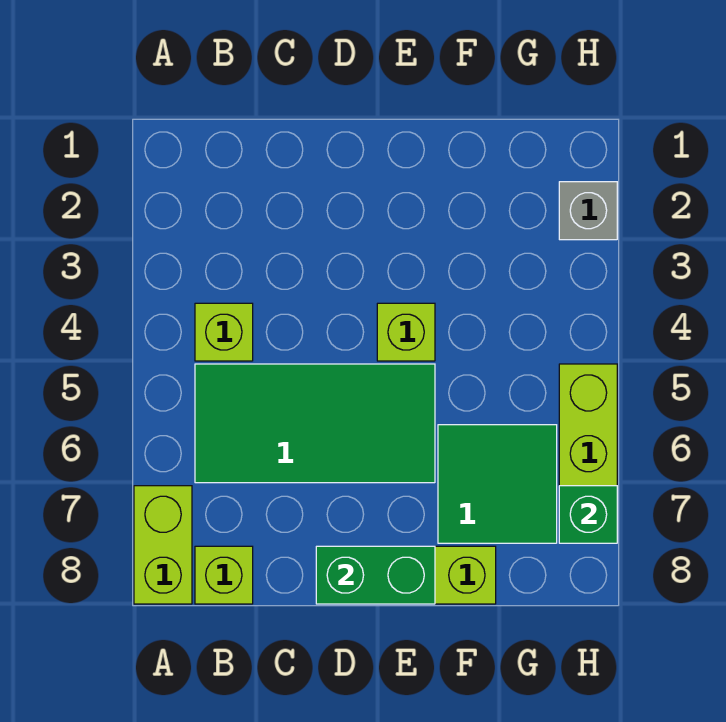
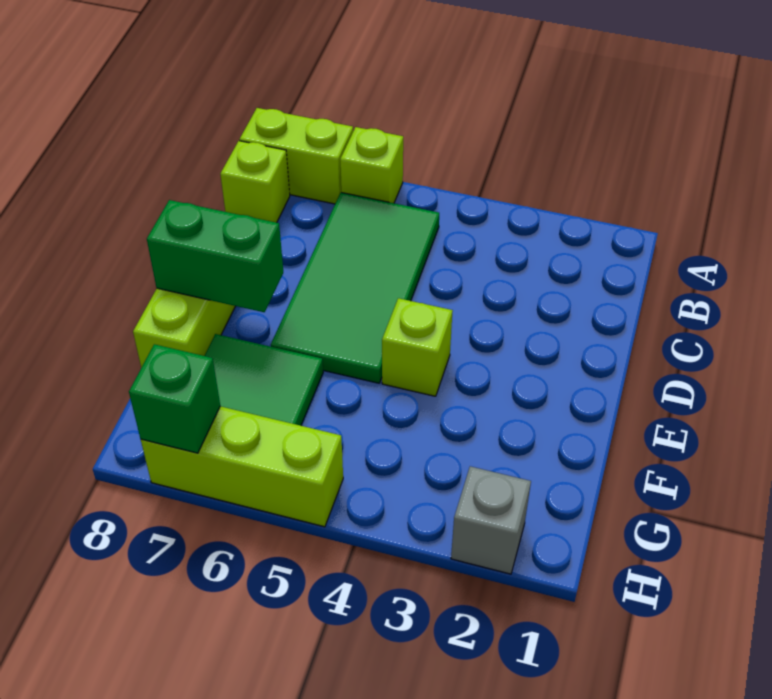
lime 1x1 brick [195,303,253,361] -> lime 1x1 brick moved to [340,127,403,203]
green 1x2 brick [316,546,435,604] -> green 1x2 brick turned to [147,200,283,312]

